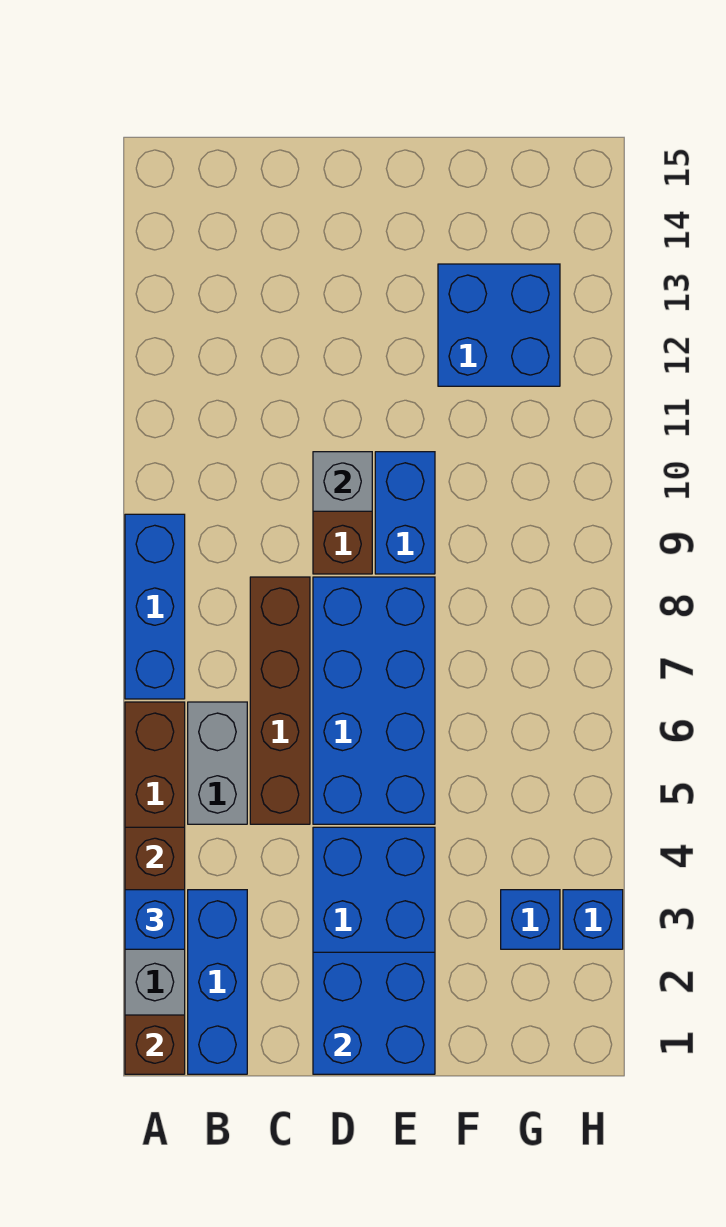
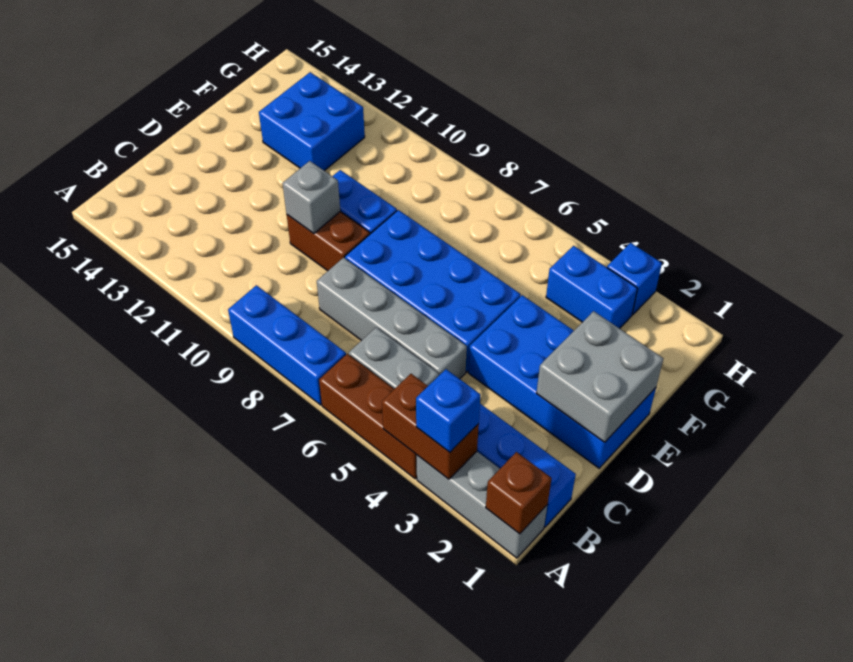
brown 1x4 brick [250,577,310,824] -> grey 1x4 brick [317,257,467,379]
blue 2x2 brick [313,952,435,1074] -> grey 2x2 brick [536,311,663,442]
blue 1x1 brick [501,890,560,949] -> blue 1x2 brick [546,246,638,329]

